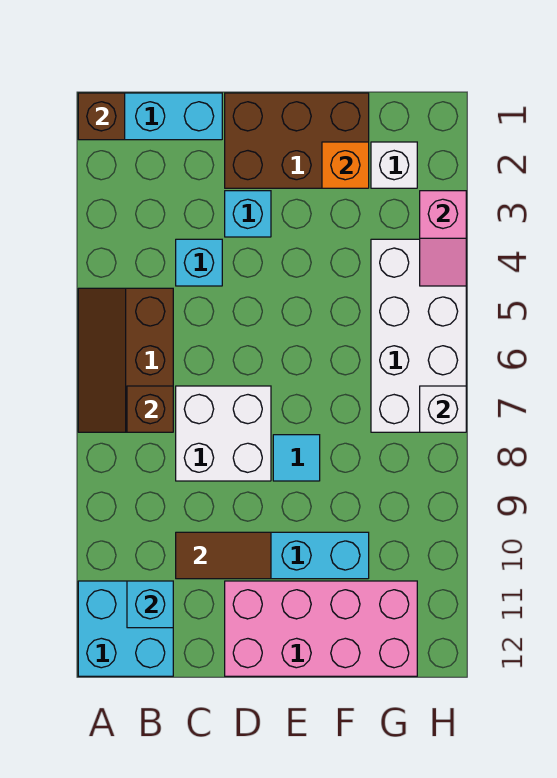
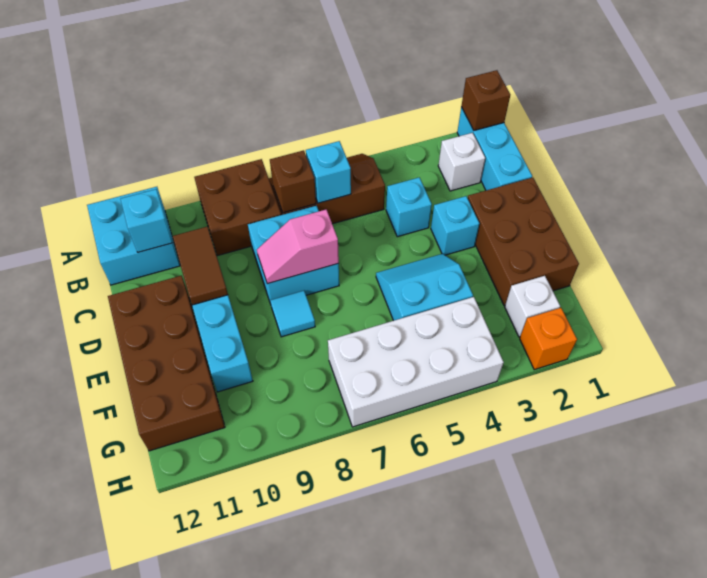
none -> brown 2x2 brick [194,159,281,256]
none -> cyan 1x1 brick [306,141,351,203]
white 2x2 brick [176,386,271,481] -> cyan 2x2 brick [248,206,339,304]
pink 2x4 brick [225,581,417,676] -> brown 2x4 brick [108,276,225,451]
none -> cyan 2x2 slope [376,254,473,321]
orange 1x1 brick [322,142,369,188] -> orange 1x1 brick moved to [520,308,577,370]
pink 1x2 slope [420,191,466,286] -> pink 1x2 slope moved to [257,210,339,284]
white 1x1 brick [420,386,466,432] -> white 1x1 brick moved to [438,133,485,191]

